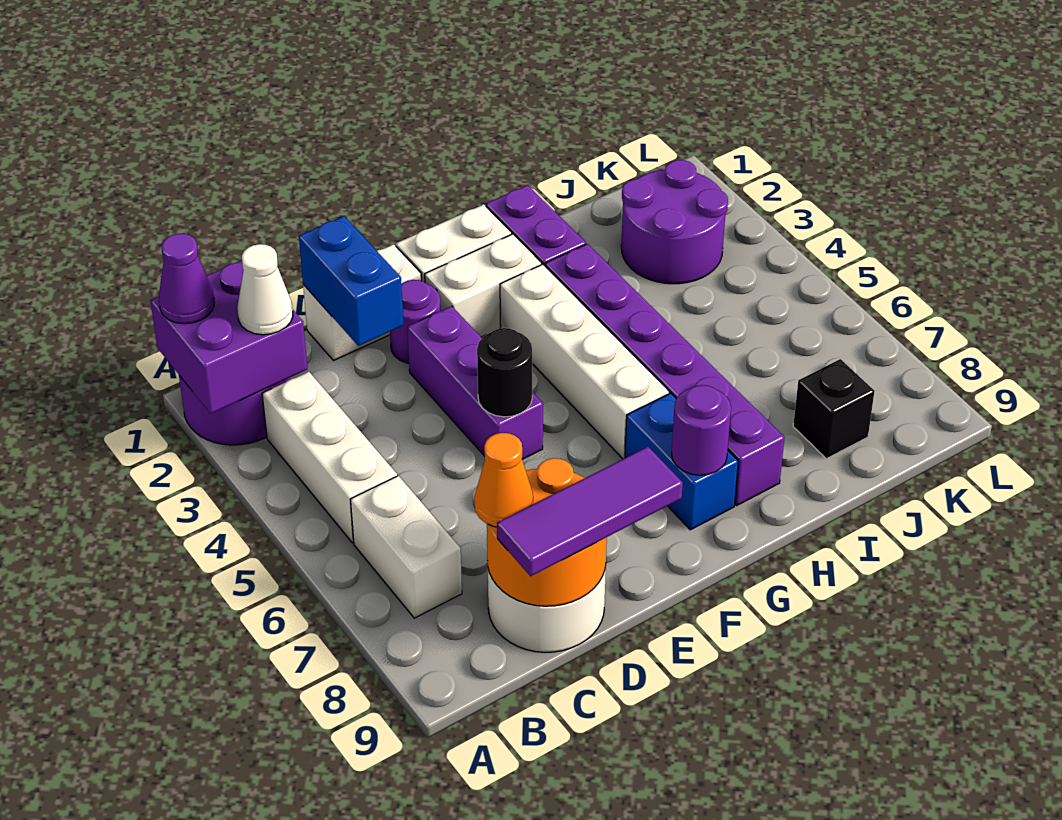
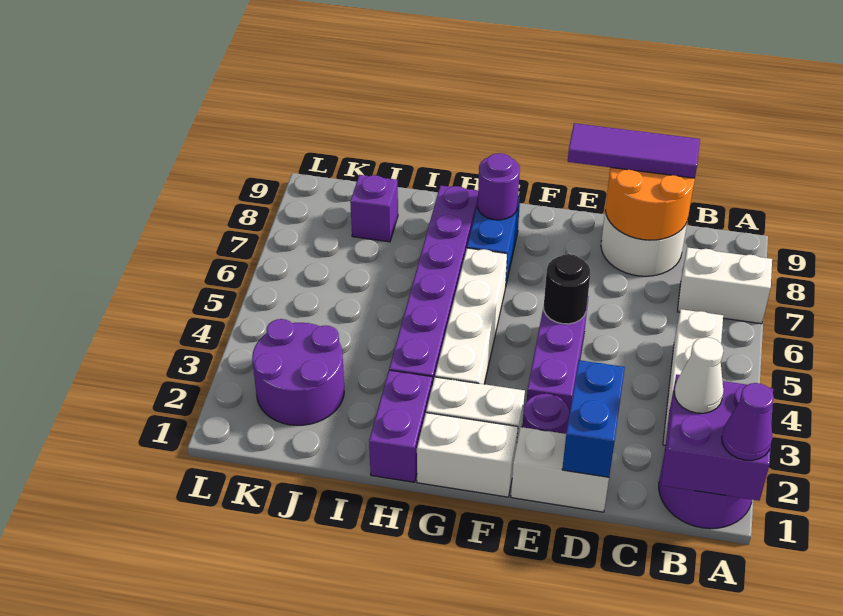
white 1x2 brick [350,476,462,618] -> white 1x2 brick turned to [677,247,772,324]
orange 1x1 cone [474,433,533,527] -> none
black 1x1 brick [793,359,875,459] -> purple 1x1 brick [350,175,398,242]

